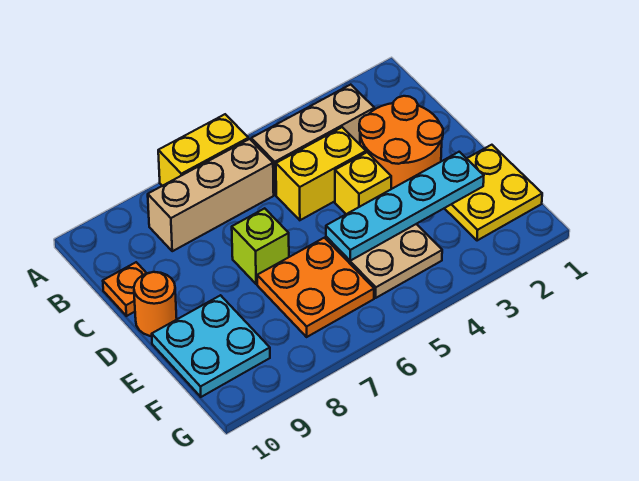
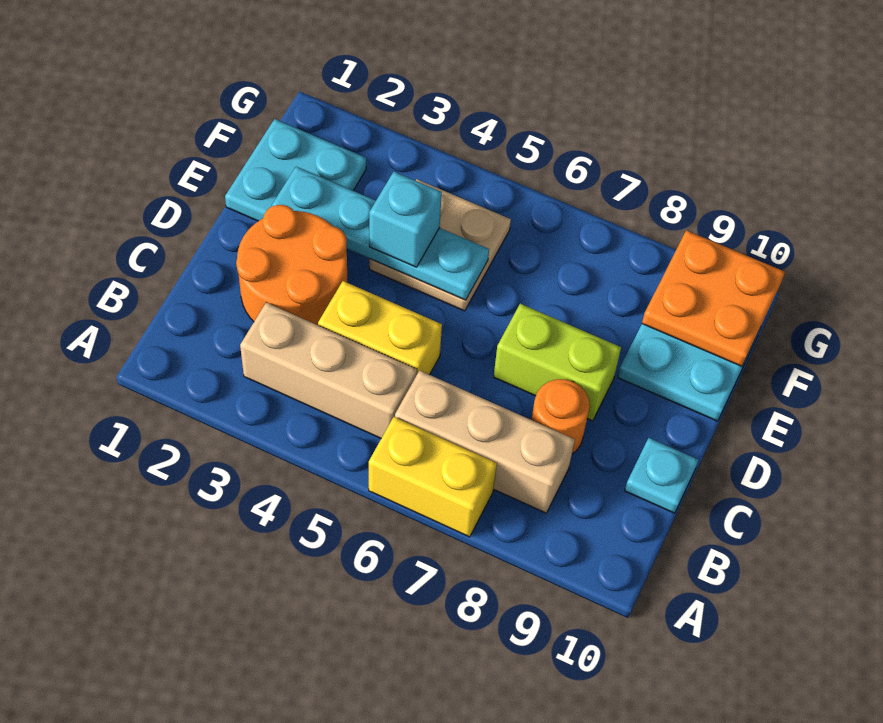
orange 1x1 plate [103,262,147,316] -> cyan 1x1 plate [625,438,698,513]
yellow 1x1 brick [335,152,391,214] -> none
lime 1x1 brick [232,208,289,284] -> lime 1x2 brick [494,304,621,421]
orange 1x1 round brick [134,272,177,336] -> orange 1x1 round brick moved to [531,379,590,454]
yellow 2x2 plate [444,145,542,241] -> cyan 2x2 plate [225,119,366,221]
none -> cyan 1x1 brick [369,172,442,267]
orange 2x2 plate [257,238,374,337] -> orange 2x2 plate moved to [642,230,785,366]

